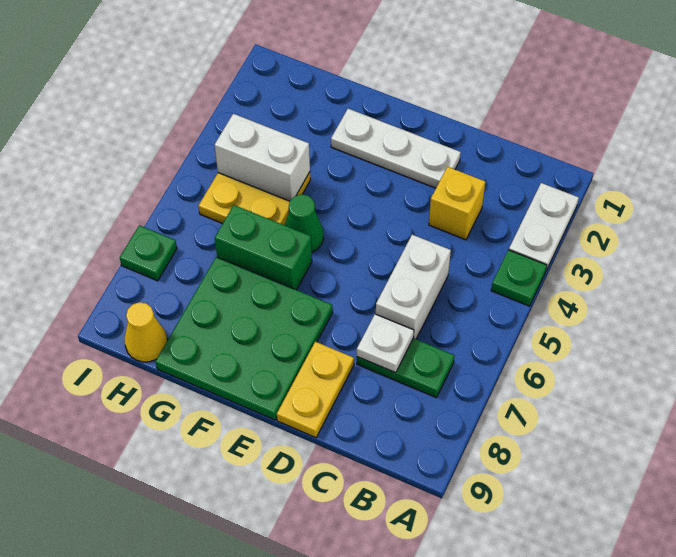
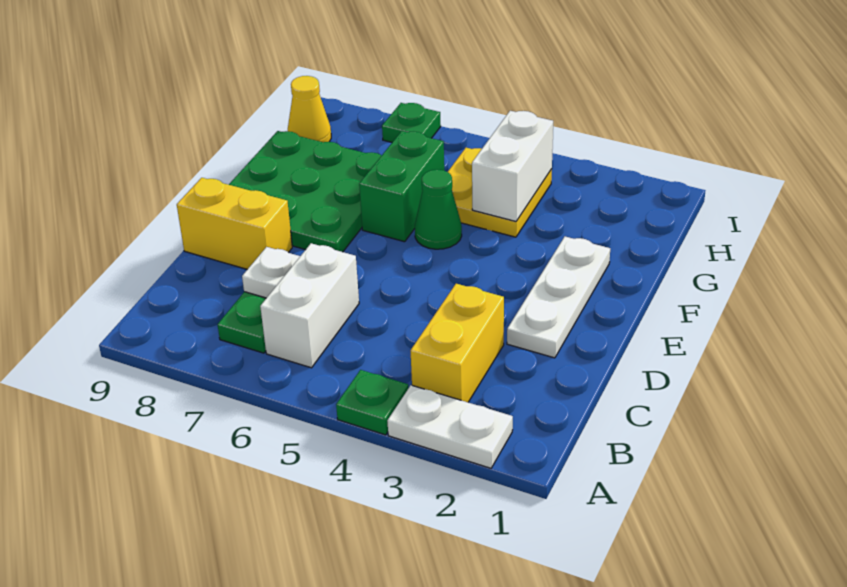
yellow 1x1 brick [429,167,485,240] -> yellow 1x2 brick [411,284,504,402]
white 1x2 brick [376,235,451,339] -> white 1x2 brick turned to [260,243,359,368]
yellow 1x2 plate [277,342,354,438] -> yellow 1x2 brick [177,178,292,269]

